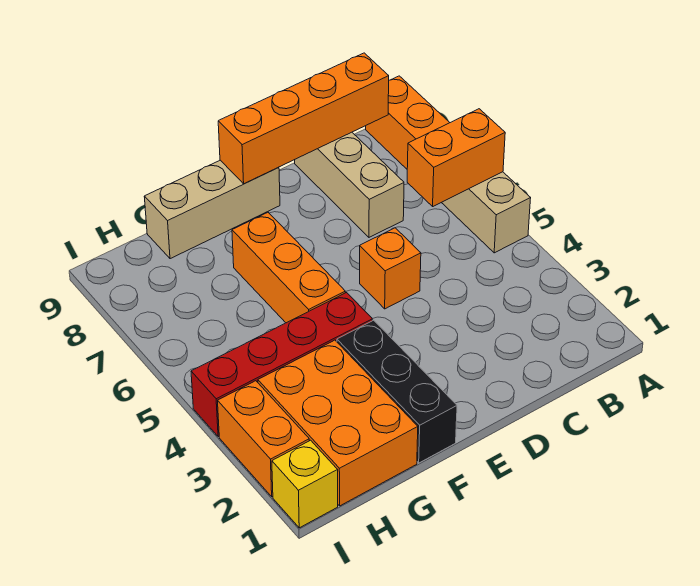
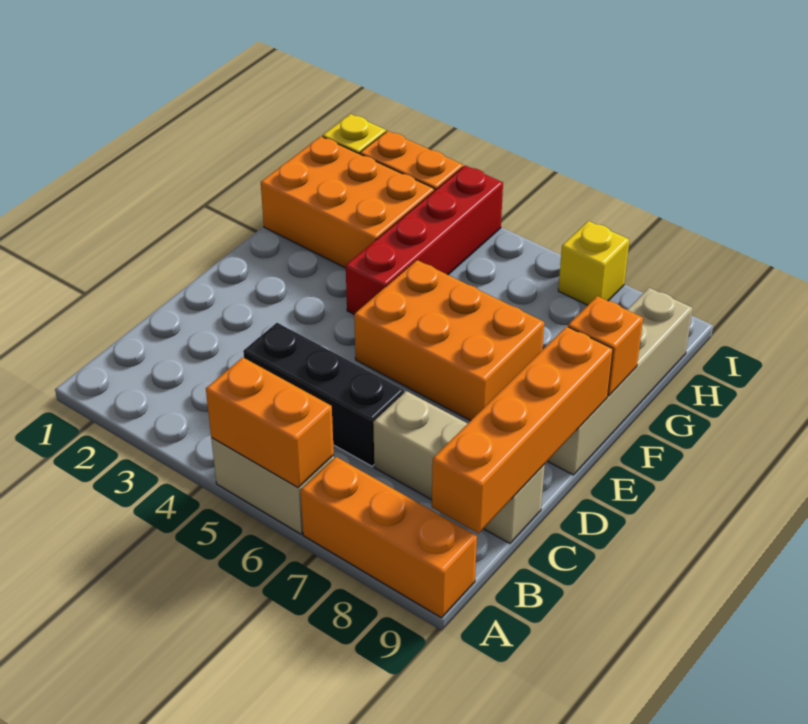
orange 1x2 brick [407,109,505,206] -> orange 1x2 brick turned to [206,358,334,487]
orange 1x1 brick [360,228,421,309] -> orange 1x1 brick moved to [568,296,643,396]
tan 1x3 brick [144,160,280,259] -> tan 1x4 brick [548,288,693,475]
black 1x3 brick [337,320,457,463] -> black 1x3 brick moved to [243,323,404,466]
orange 1x3 brick [232,213,345,323] -> orange 2x3 brick [354,260,544,421]
none -> yellow 1x1 brick [558,221,629,305]

